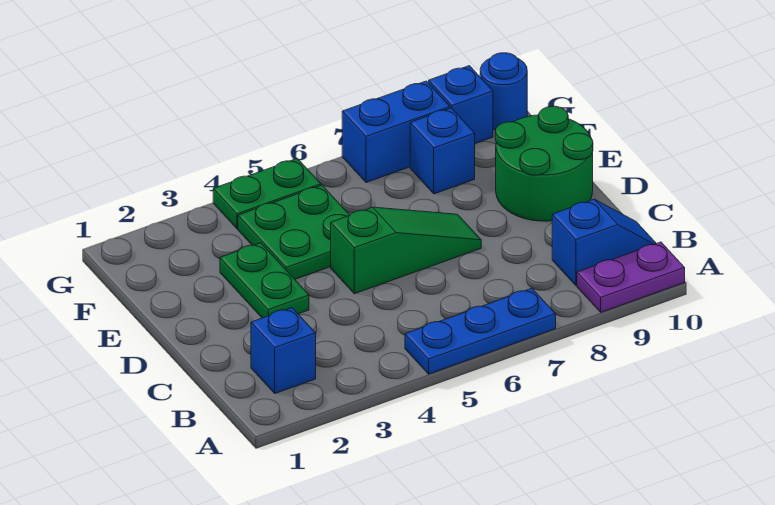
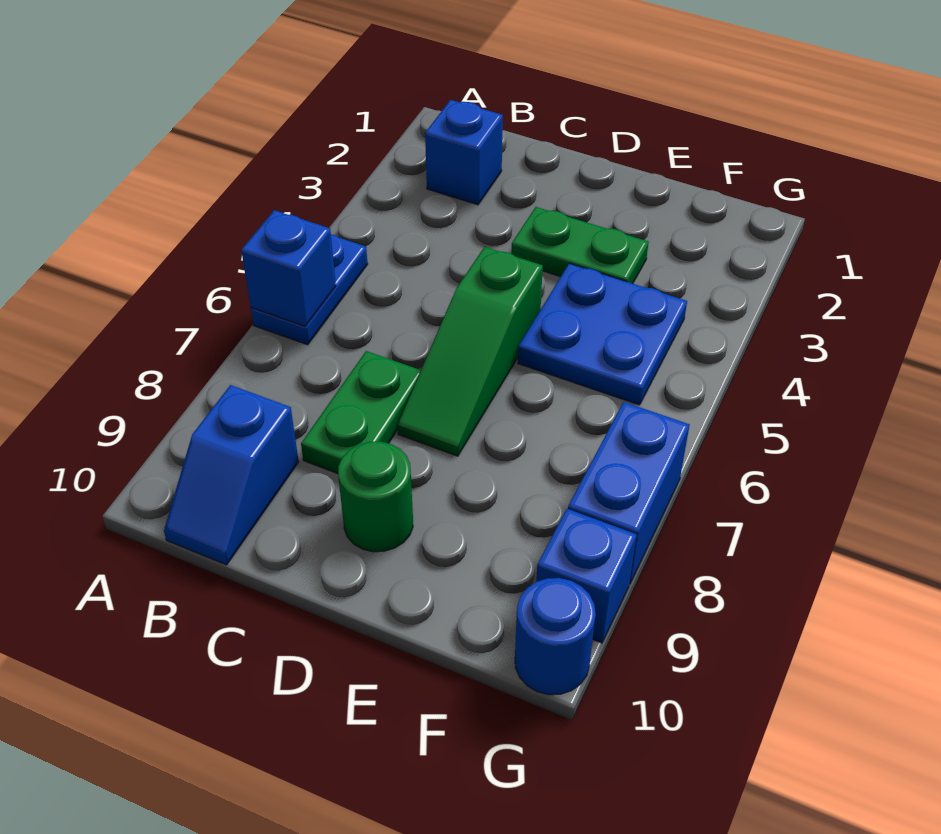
blue 1x3 plate [405,288,556,374] -> blue 1x2 plate [251,234,368,345]
purple 1x2 plate [577,242,685,312] -> none
green 2x2 round brick [495,106,593,221] -> green 1x1 round brick [338,441,413,552]
green 2x2 plate [238,185,350,279] -> blue 2x2 plate [518,264,687,405]
blue 1x1 brick [410,108,475,194] -> blue 1x1 brick moved to [241,210,336,326]
green 1x2 plate [213,158,321,229] -> green 1x2 plate moved to [301,351,421,474]

